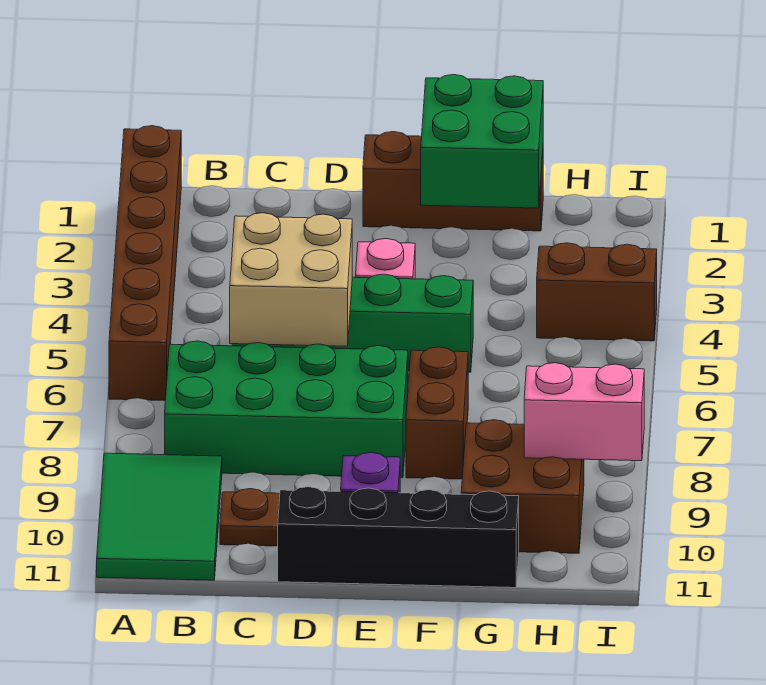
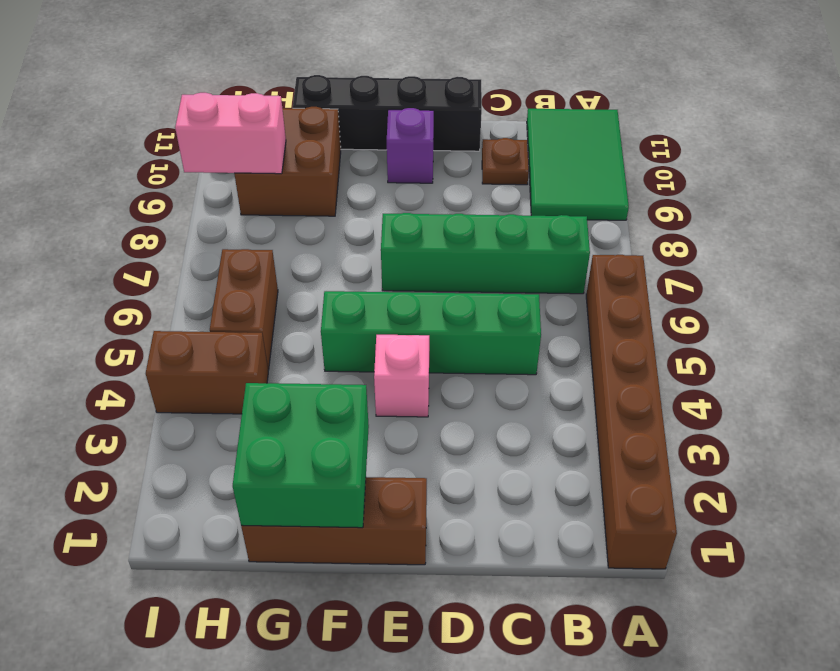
green 2x4 brick [165,341,408,478] -> green 1x4 brick [381,213,590,294]
tan 2x2 brick [230,213,352,346] -> none
brown 1x2 brick [406,347,468,479] -> brown 1x2 brick moved to [210,249,278,370]

